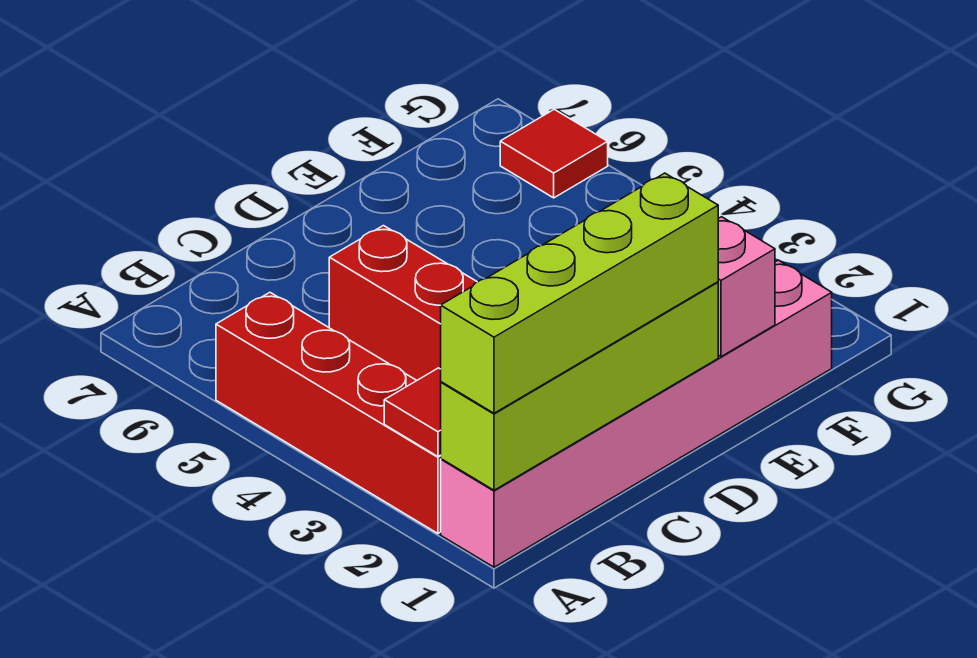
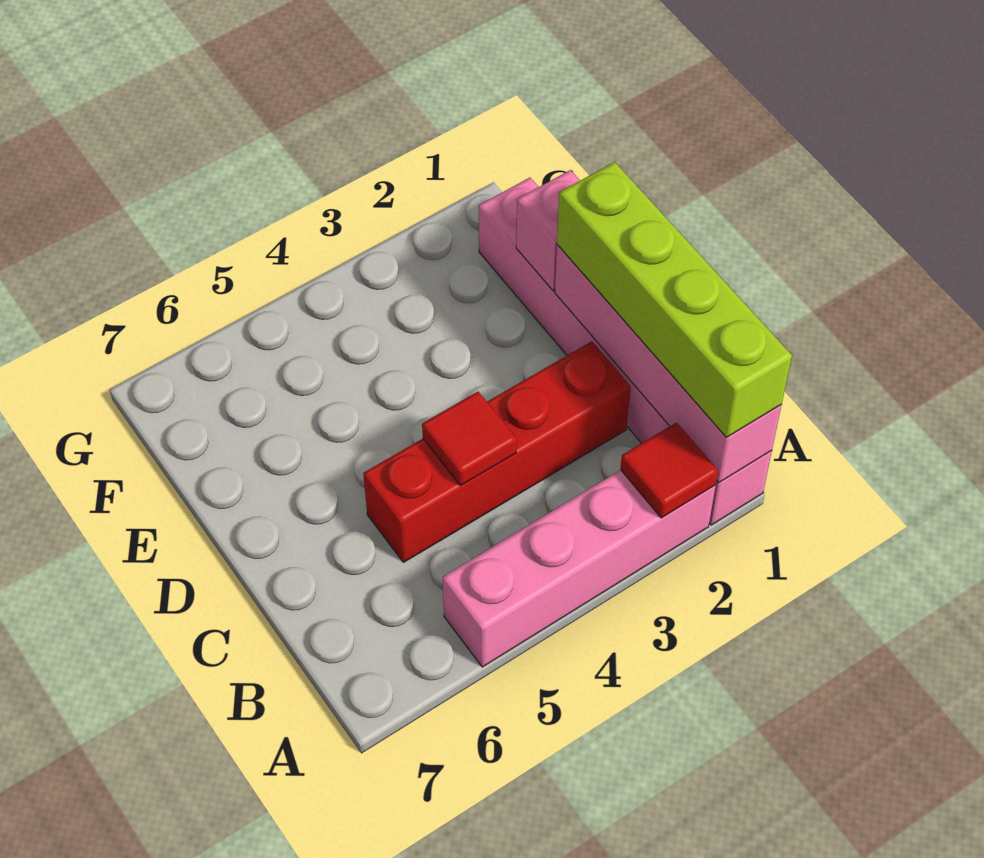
lime 1x4 brick [441,282,718,490] -> pink 1x4 brick [555,245,782,483]
red 1x4 brick [216,293,441,533] -> pink 1x4 brick [443,470,716,667]
red 1x1 tile [500,109,608,198] -> red 1x1 tile moved to [422,392,517,486]

